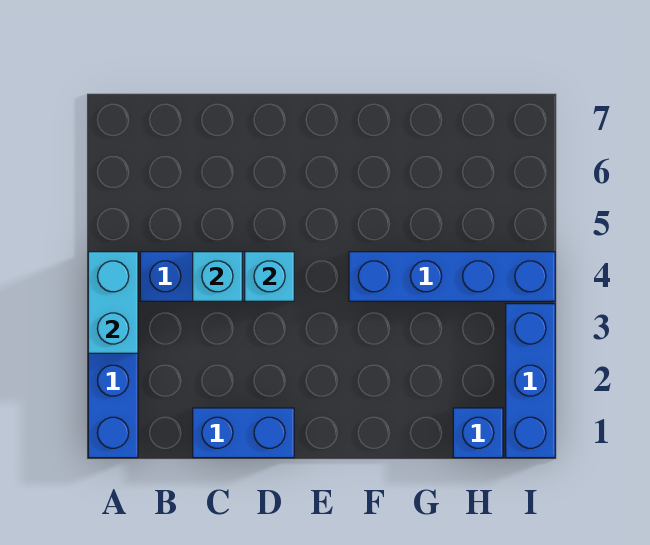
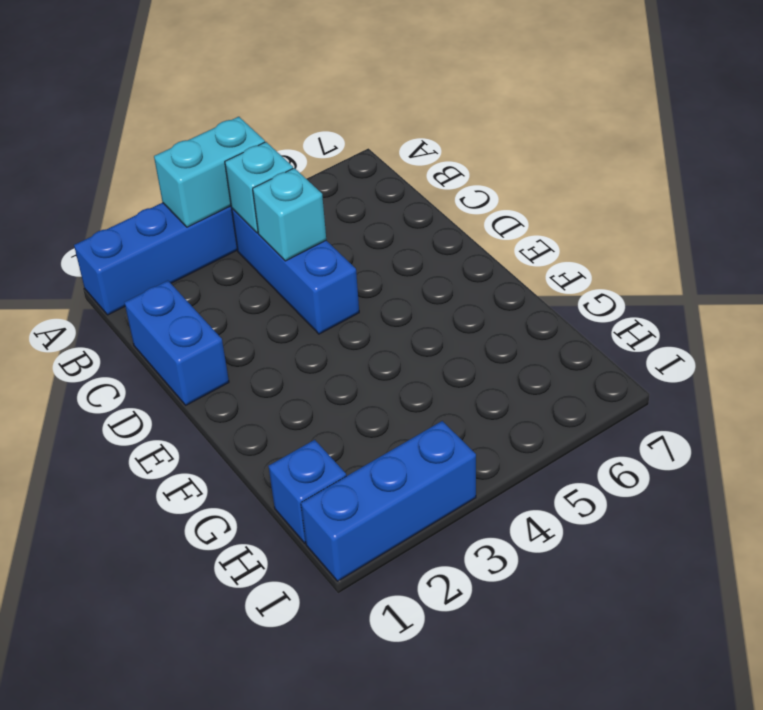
cyan 1x1 brick [245,252,294,301] -> cyan 1x1 brick moved to [225,142,293,233]
blue 1x4 brick [349,252,555,301] -> none

